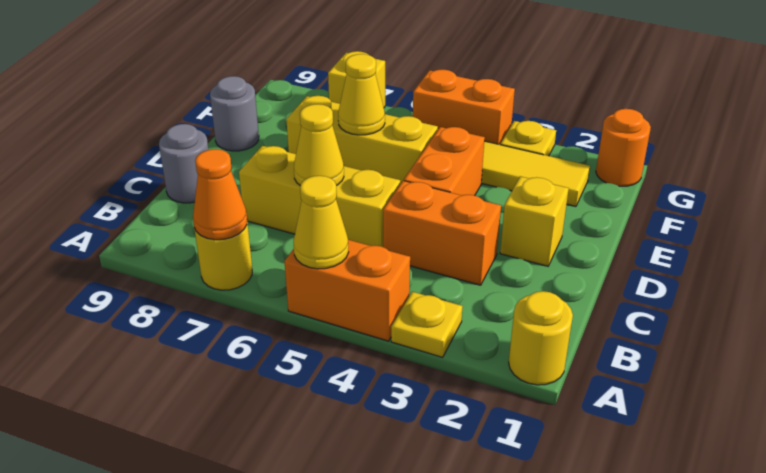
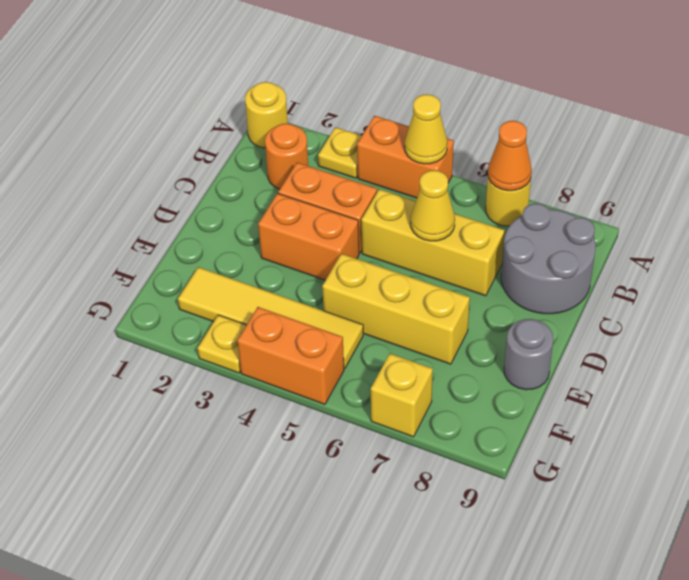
grey 1x1 round brick [159,124,208,203] -> grey 2x2 round brick [501,203,596,314]
yellow 1x1 brick [500,176,569,266] -> none
orange 1x2 brick [404,127,485,195] -> orange 1x2 brick turned to [258,193,359,280]
yellow 1x1 cone [338,54,385,135] -> none
orange 1x1 round brick [596,109,651,186] -> orange 1x1 round brick moved to [265,123,308,189]

